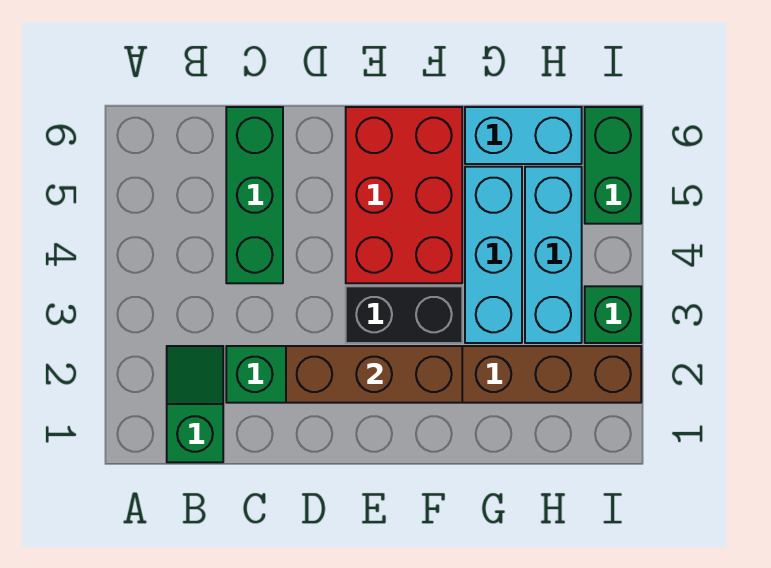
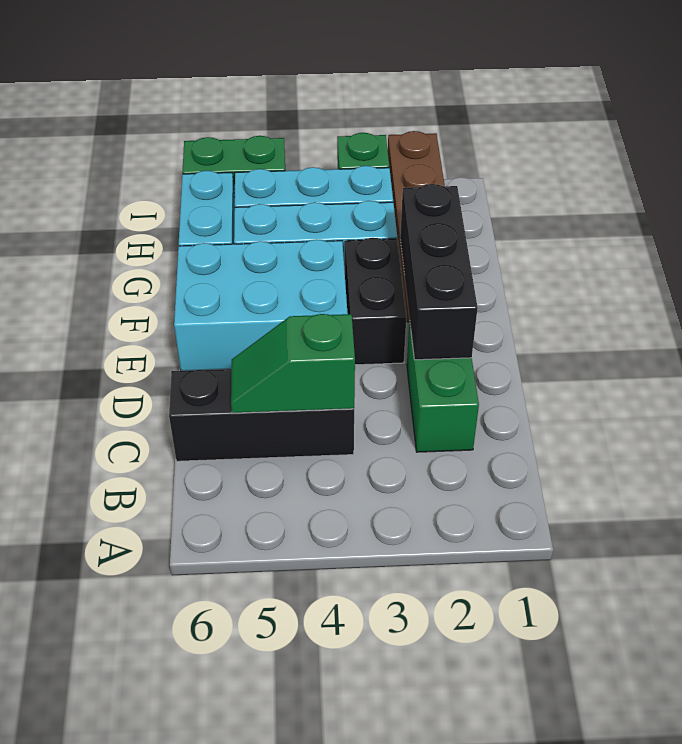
green 1x2 slope [167,346,223,462] -> green 1x2 slope moved to [231,314,355,413]
green 1x3 brick [226,107,283,283] -> black 1x3 brick [169,369,354,461]
brown 1x3 brick [286,346,462,403] -> black 1x3 brick [400,184,478,360]
red 2x3 brick [346,107,462,283] -> cyan 2x3 brick [174,239,348,371]

